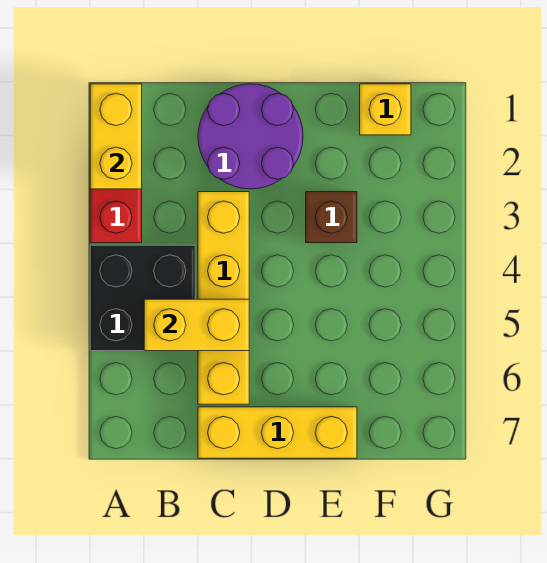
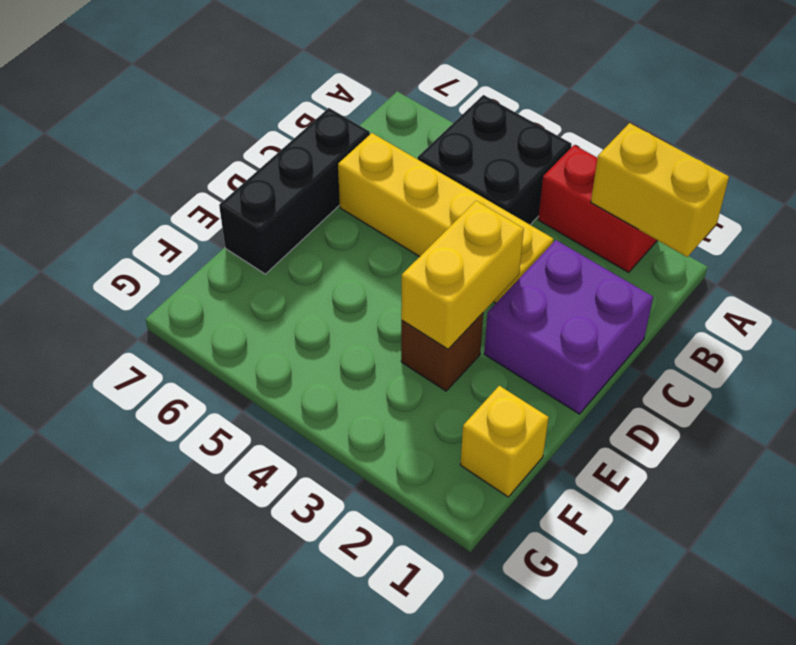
yellow 1x2 brick [144,299,249,351] -> yellow 1x2 brick moved to [401,201,524,349]
purple 2x2 round brick [198,84,303,189] -> purple 2x2 brick [484,240,653,414]
yellow 1x3 brick [198,407,357,458] -> black 1x3 brick [219,108,370,274]

